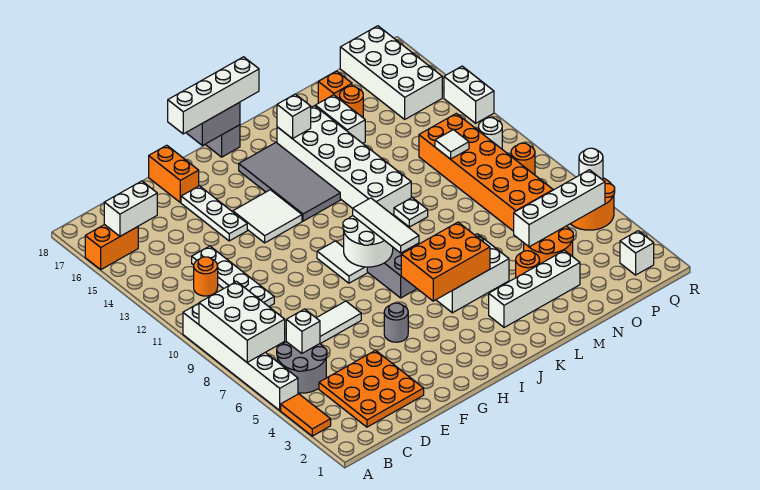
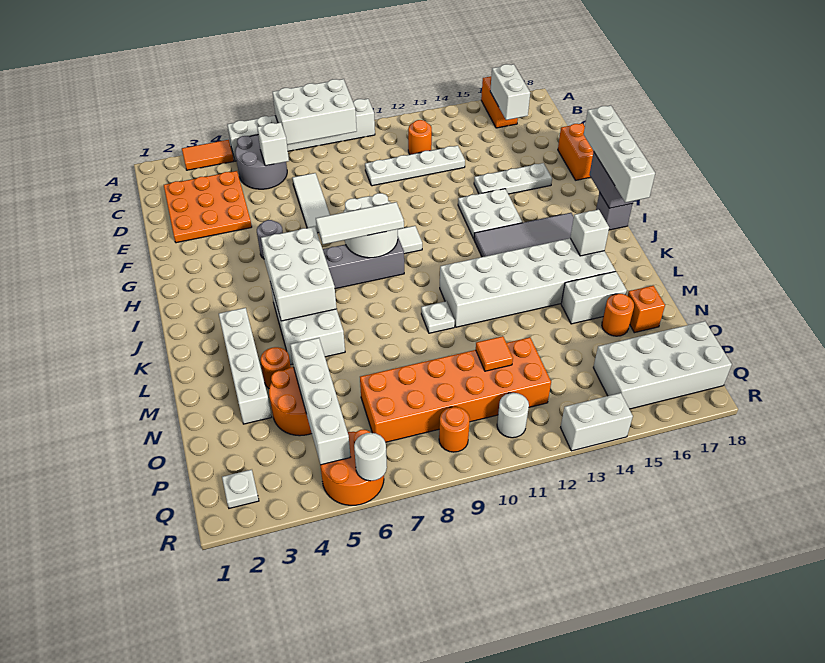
orange 1x2 brick [149,145,199,202] -> orange 1x2 brick turned to [558,123,594,180]
white 2x2 tile [233,190,302,243] -> white 2x2 plate [458,189,522,239]
orange 2x3 brick [401,222,490,301] -> white 2x3 brick [261,227,337,321]
white 1x1 tile [435,130,469,159] -> orange 1x1 tile [476,336,513,371]
white 1x1 brick [620,231,654,275] -> white 1x1 plate [222,470,259,508]

